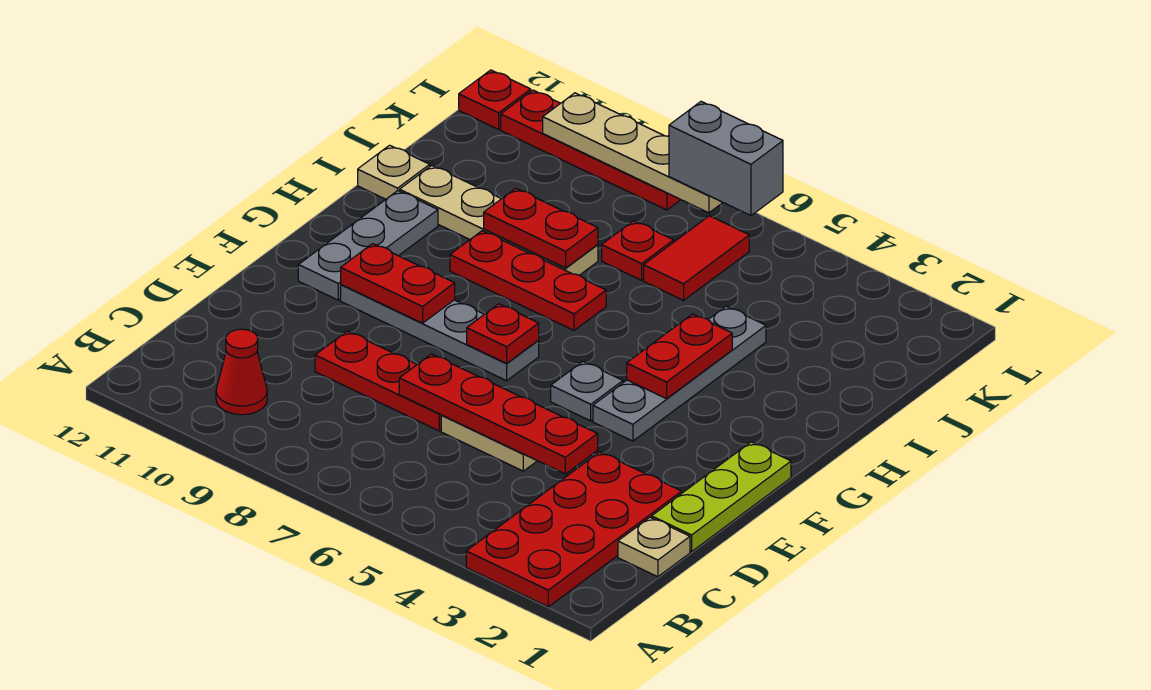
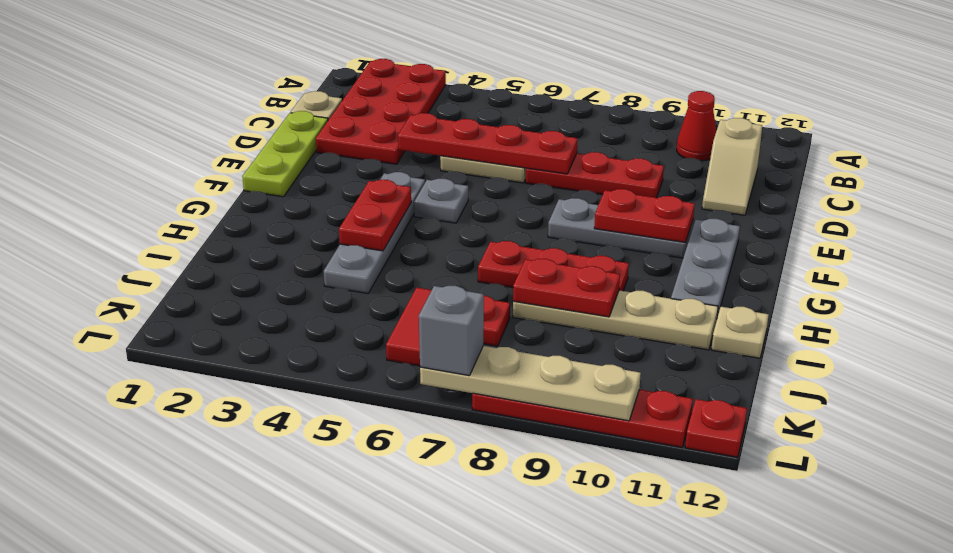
none -> tan 1x2 slope [702,118,762,215]
grey 1x4 plate [341,285,539,381] -> grey 1x3 plate [548,198,693,258]
red 1x1 plate [467,304,539,363] -> none
grey 1x2 brick [669,102,783,216] -> grey 1x1 brick [419,286,484,376]

